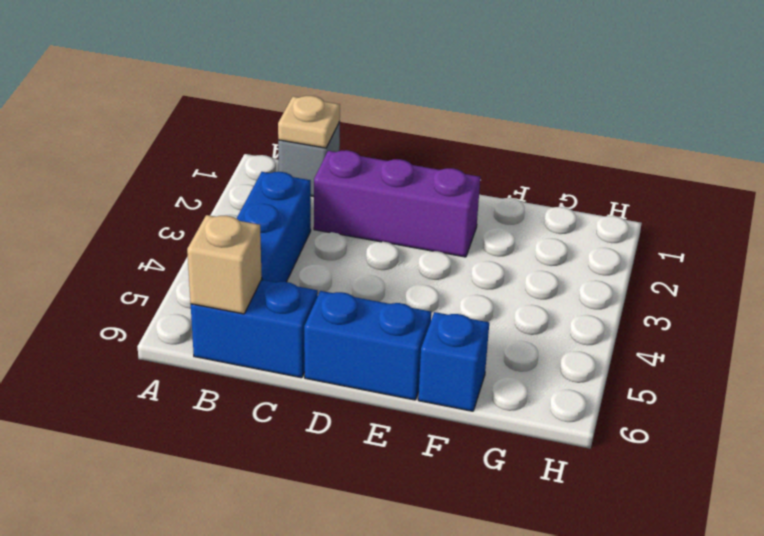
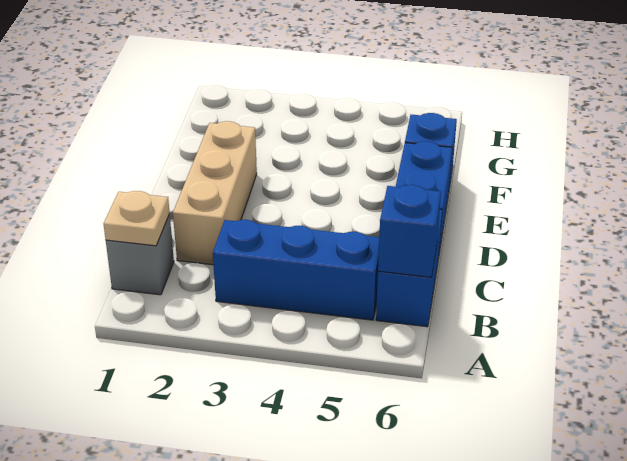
tan 1x1 brick [187,215,262,314] -> blue 1x1 brick [378,185,441,277]
purple 1x3 brick [314,150,480,257] -> tan 1x3 brick [173,121,257,265]

